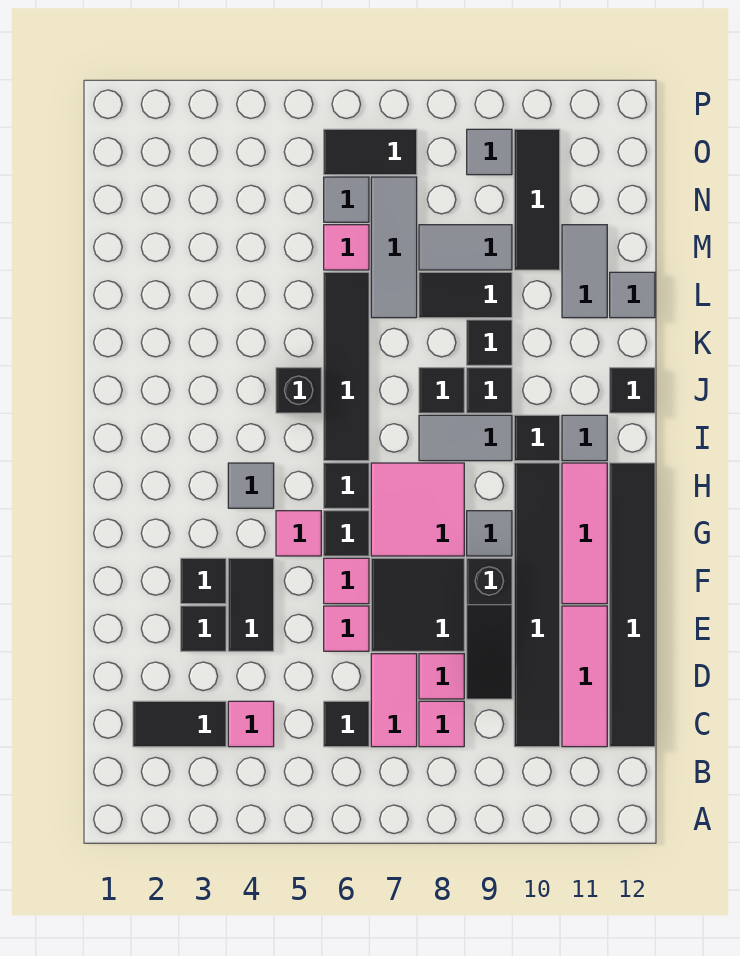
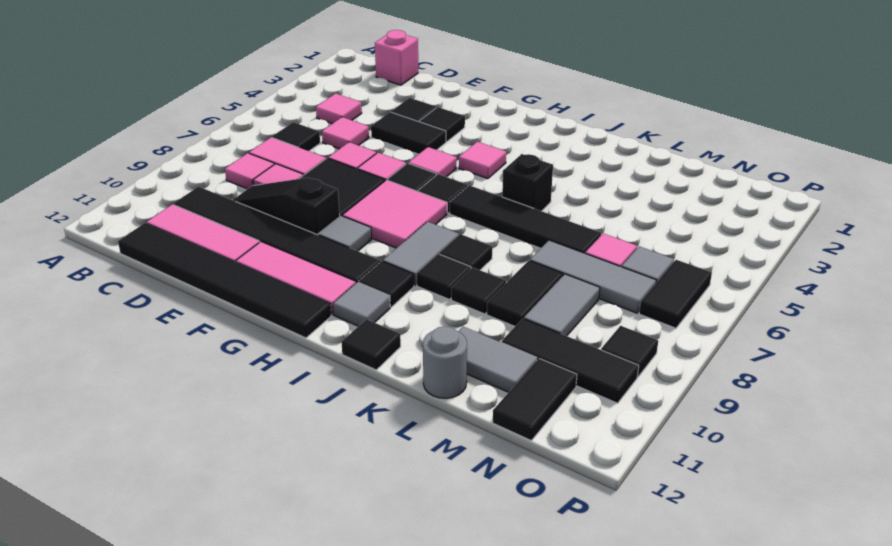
none -> pink 1x1 brick [375,30,418,85]
black 1x2 tile [133,701,226,747] -> black 1x2 tile moved to [493,359,577,440]
none -> pink 1x1 tile [322,117,369,149]
grey 1x1 tile [228,463,274,508] -> pink 1x1 tile [459,142,506,179]
grey 1x1 tile [610,272,655,318] -> grey 1x1 round brick [423,326,467,398]
grey 1x1 tile [467,129,512,175] -> black 1x1 tile [601,326,658,377]

